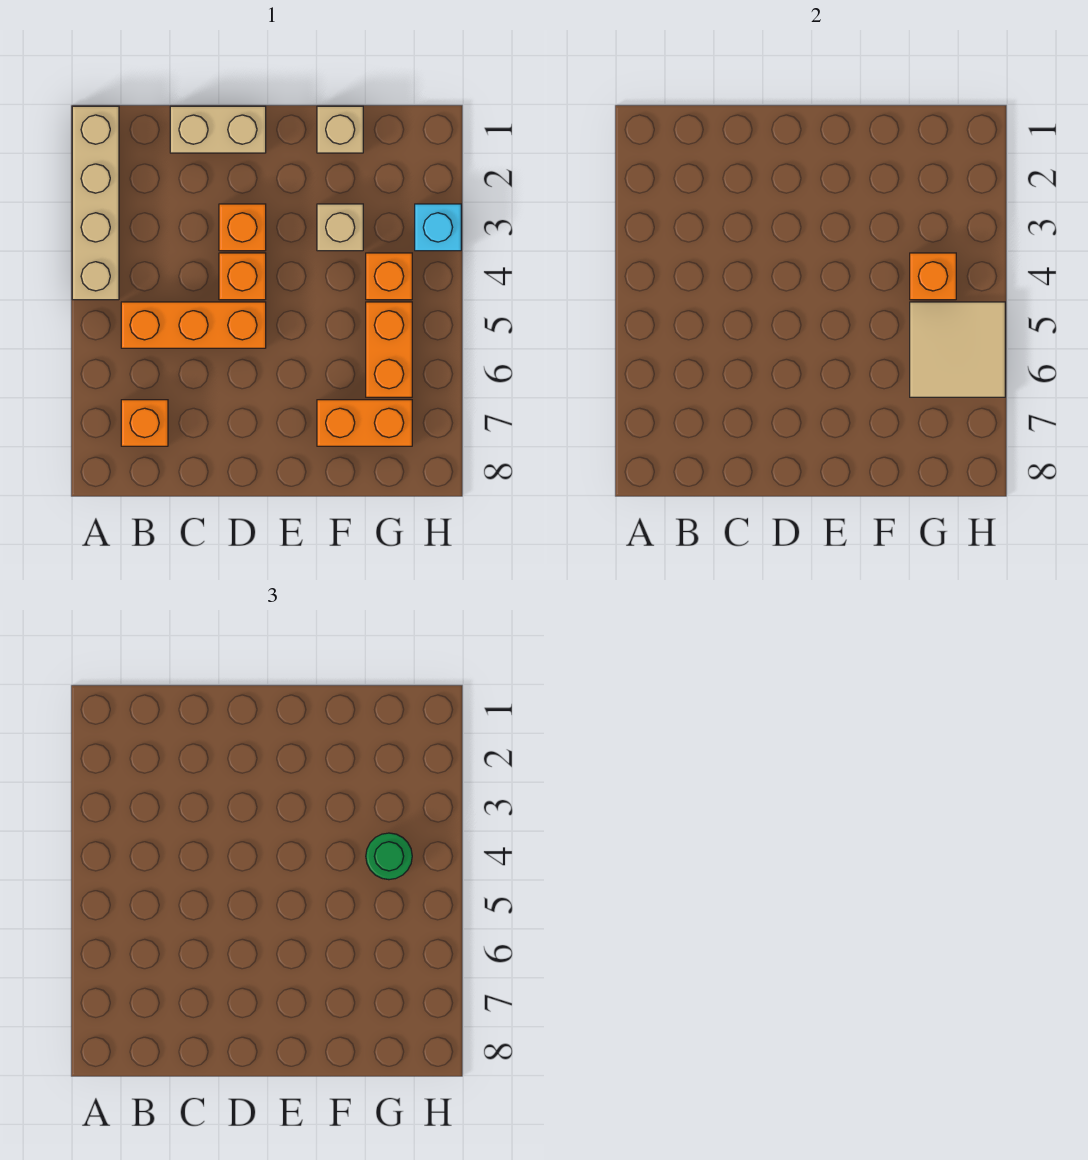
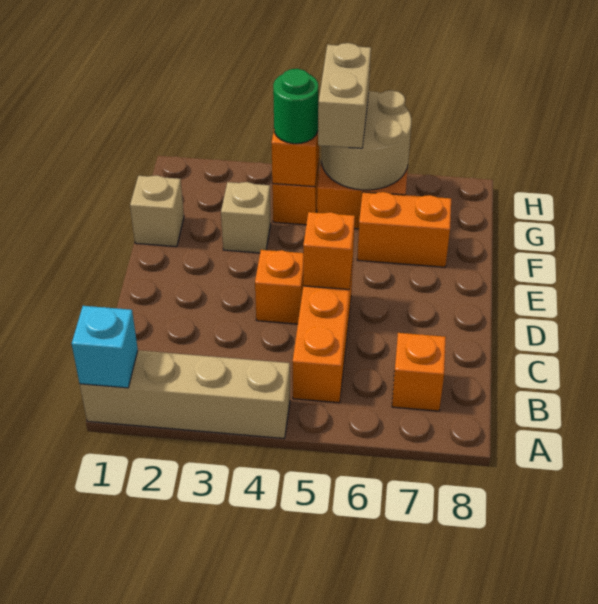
tan 1x2 brick [170,106,266,153] -> tan 1x2 brick moved to [318,43,371,148]
orange 1x1 brick [219,204,266,251] -> orange 1x1 brick moved to [303,212,355,290]
orange 1x2 brick [317,400,412,446] -> orange 1x2 brick turned to [357,192,451,267]
tan 2x2 tile [910,302,1005,397] -> tan 2x2 round brick [321,90,411,190]
cyan 1x1 brick [415,204,461,251] -> cyan 1x1 brick moved to [72,306,138,388]

